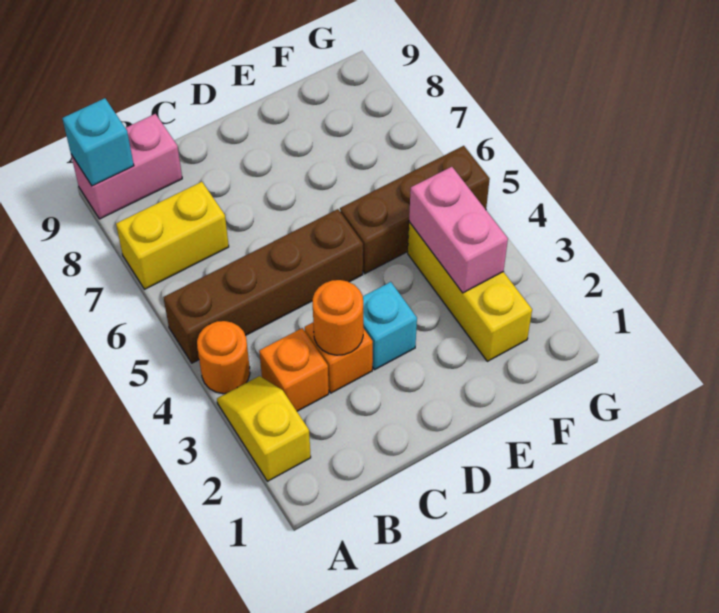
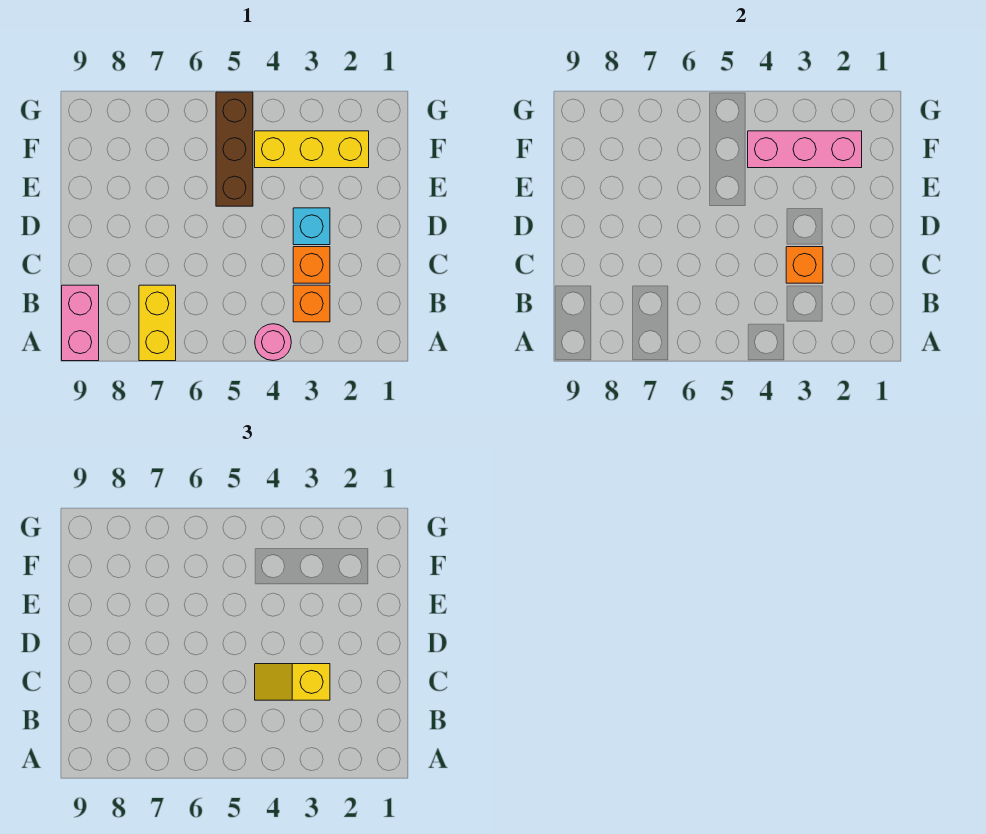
yellow 1x2 slope [217,376,311,481] -> yellow 1x2 slope moved to [255,664,330,700]
orange 1x1 round brick [197,321,250,394] -> pink 1x1 round brick [255,324,291,360]
brown 1x4 brick [163,209,363,363] -> none
cyan 1x1 brick [62,98,134,186] -> none
orange 1x1 round brick [312,280,363,355] -> orange 1x1 brick [786,247,823,283]
pink 1x2 brick [409,167,508,293] -> pink 1x3 brick [748,131,862,168]

